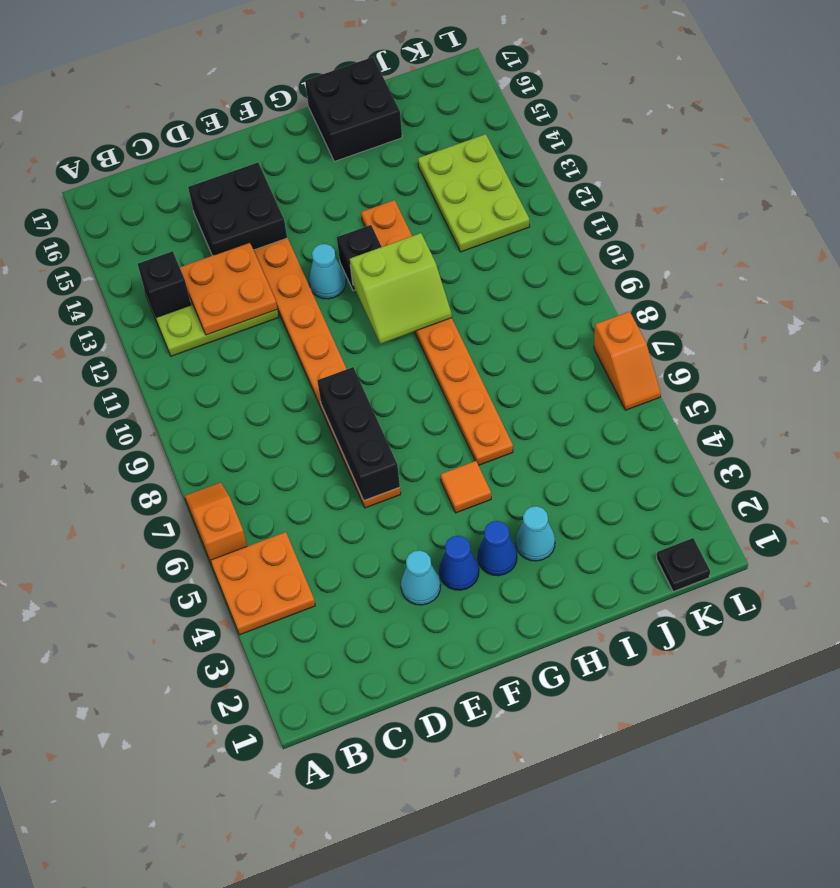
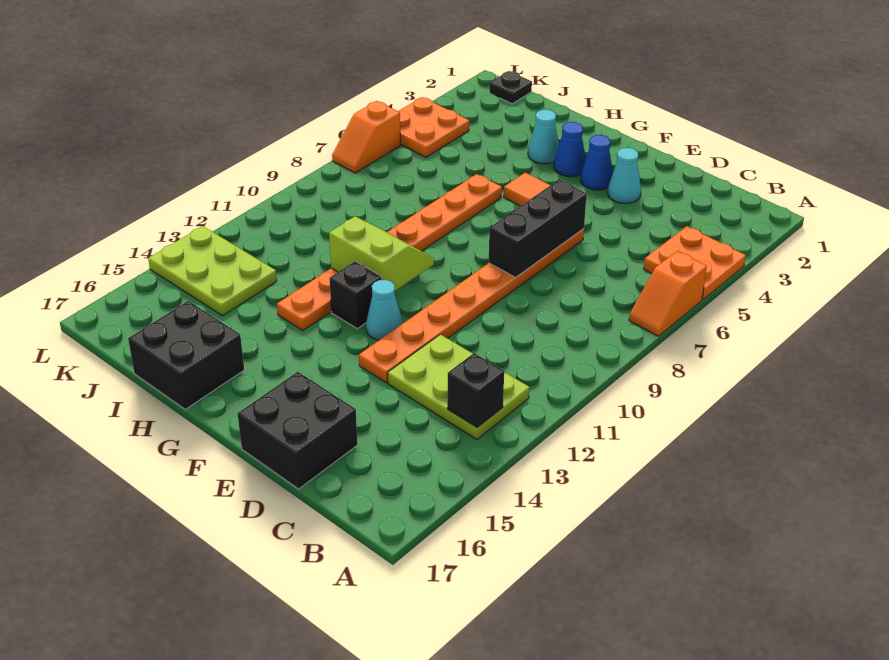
orange 2x2 plate [180,243,277,335] -> orange 2x2 plate moved to [398,97,469,157]
black 2x2 brick [188,163,287,256] -> black 2x2 brick moved to [238,372,358,489]
lime 2x3 plate [418,134,530,252] -> lime 2x3 plate turned to [148,226,277,316]
orange 1x2 slope [594,312,661,410] -> orange 1x2 slope turned to [332,101,401,173]

